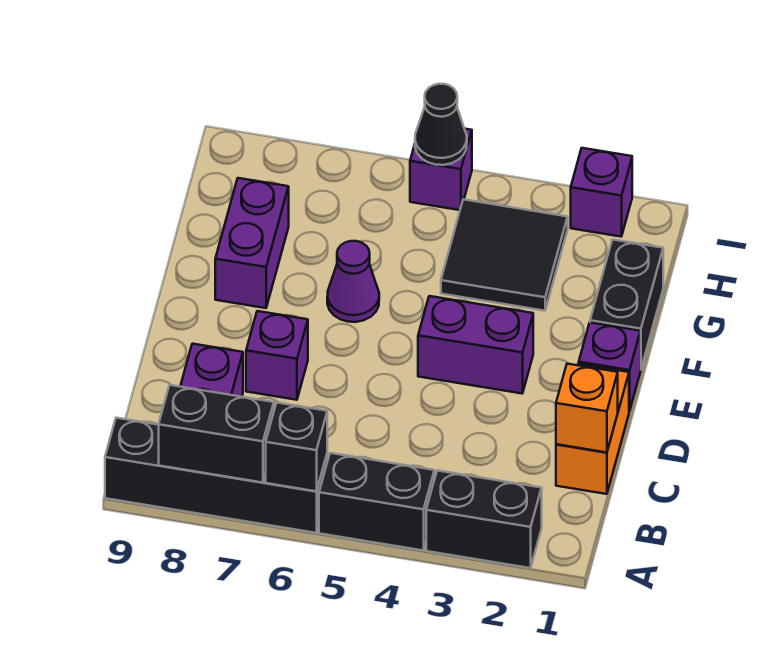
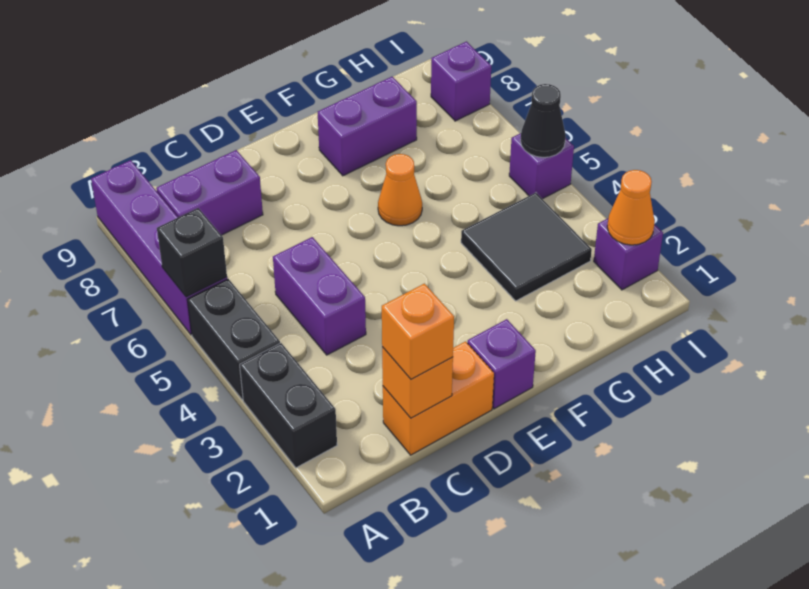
black 1x4 brick [105,418,327,533] -> purple 1x4 brick [91,160,227,335]
black 1x2 brick [159,385,274,483] -> none
none -> orange 1x1 brick [382,284,454,379]
purple 1x1 brick [246,311,308,400] -> purple 1x1 brick moved to [431,42,491,121]
purple 1x2 brick [418,296,533,394] -> purple 1x2 brick moved to [273,237,366,355]
black 1x2 brick [590,240,663,368] -> none
purple 1x1 cone [327,241,379,322] -> orange 1x1 cone [378,154,422,226]
none -> orange 1x1 cone [607,170,655,245]

